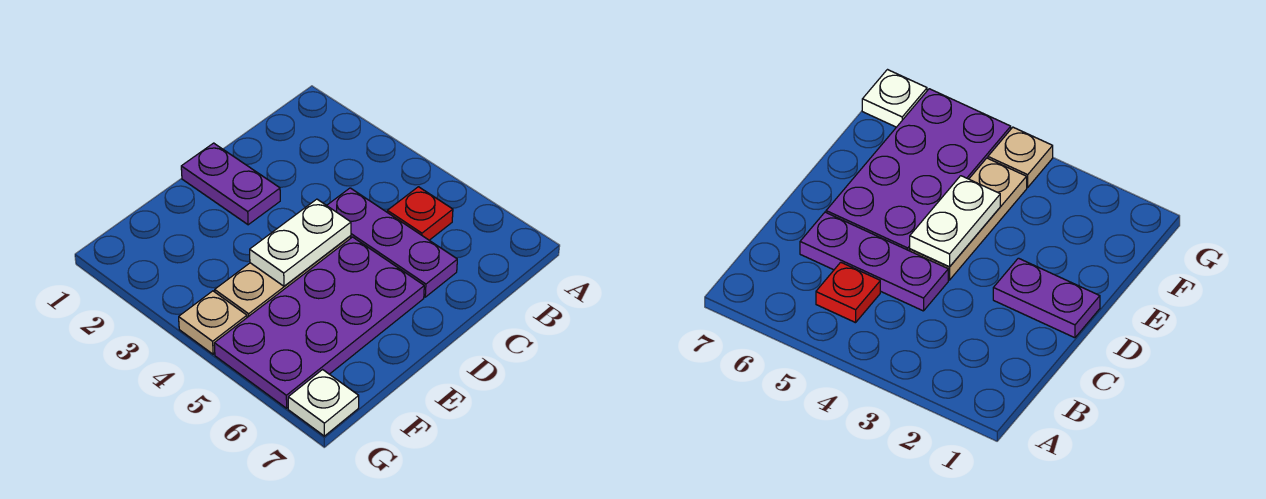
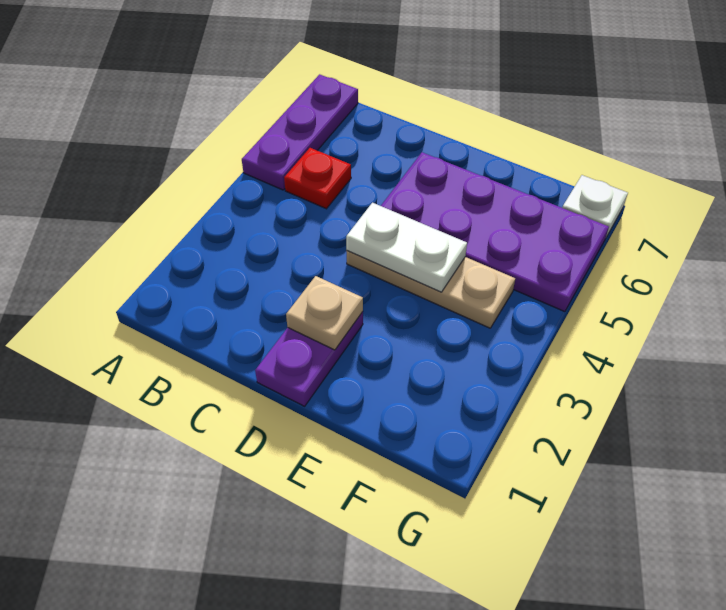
purple 1x3 plate [327,188,457,297] -> purple 1x3 plate moved to [242,74,358,190]
tan 1x1 plate [179,291,247,354] -> tan 1x1 plate moved to [286,276,363,350]

